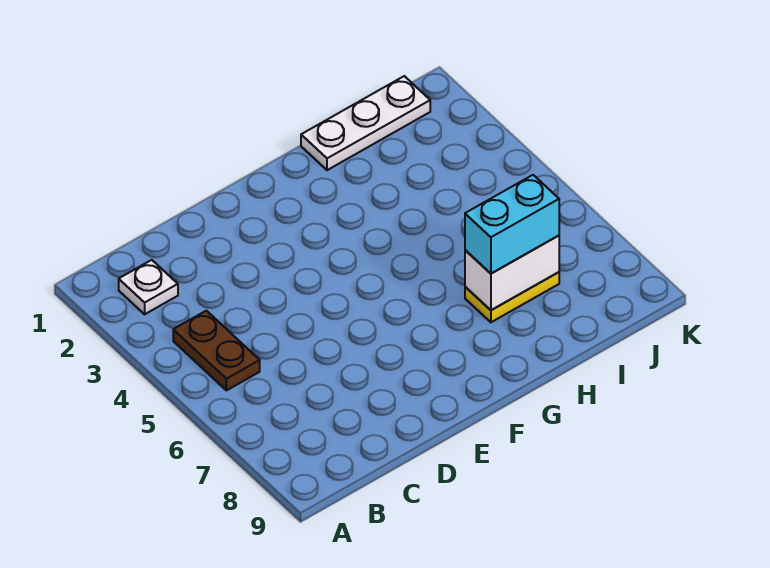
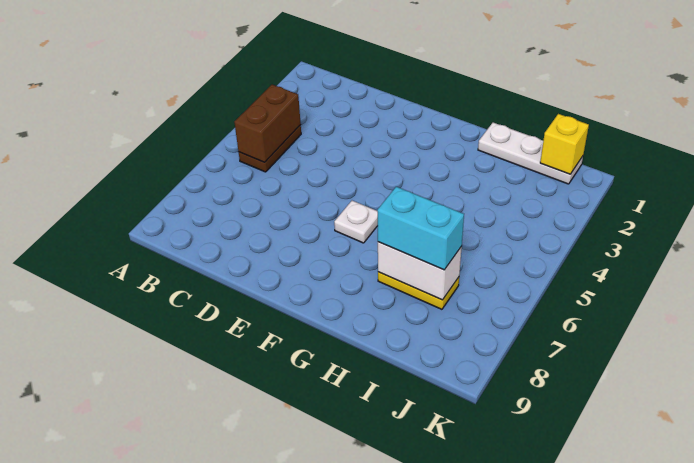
white 1x1 plate [119,260,178,314] -> white 1x1 plate moved to [334,201,378,243]
none -> brown 1x2 brick [234,85,301,162]
none -> yellow 1x1 brick [540,114,589,174]

